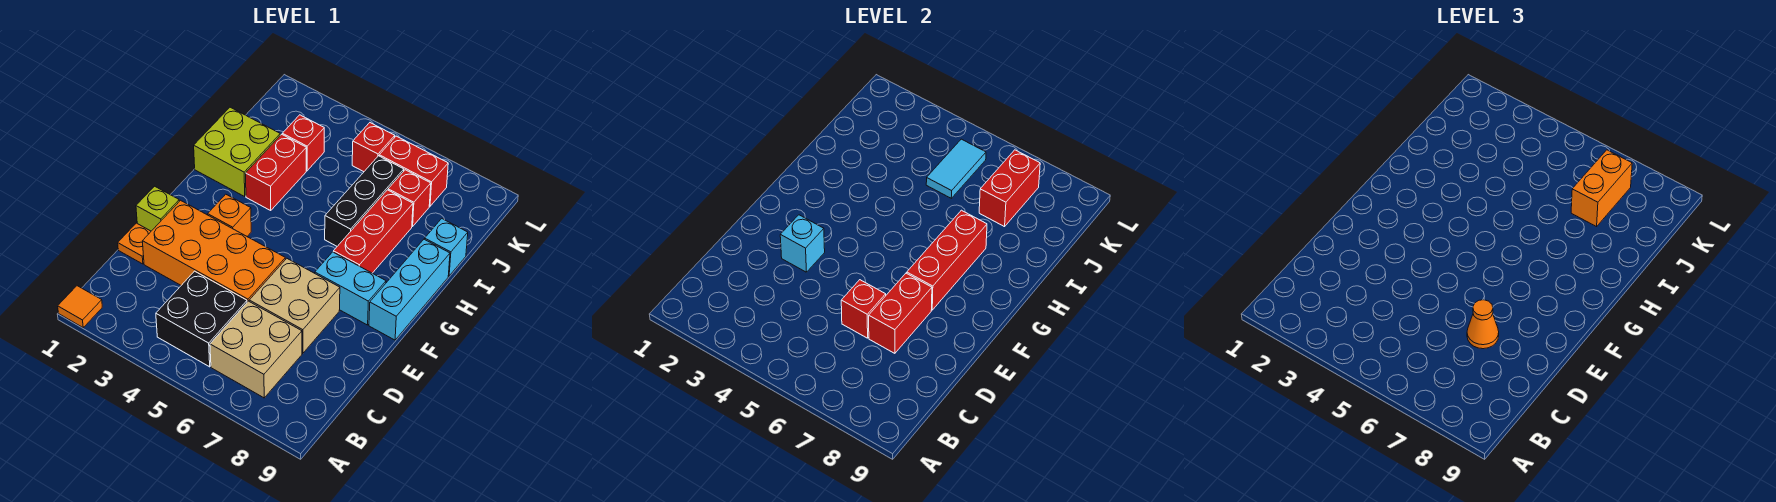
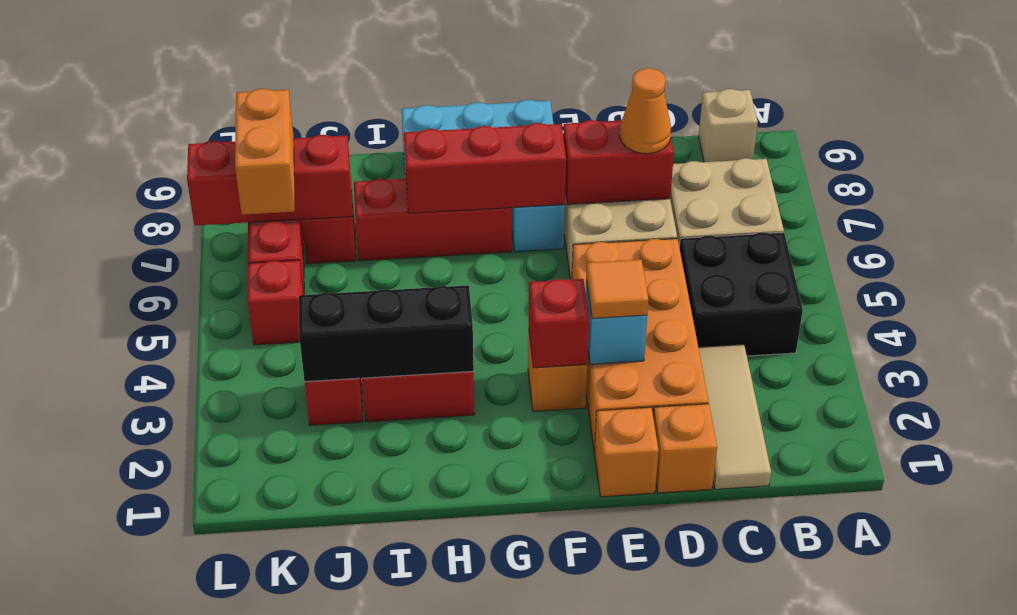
orange 1x1 tile [58,286,102,327] -> orange 1x1 tile moved to [586,260,649,318]
none -> tan 1x1 brick [699,89,758,162]
none -> tan 1x3 tile [698,344,771,489]
orange 1x1 plate [118,223,151,264] -> orange 1x1 brick [653,404,717,493]
red 1x1 brick [841,280,886,338] -> red 1x1 brick moved to [529,279,589,368]
lime 1x1 brick [136,186,179,231] -> orange 1x1 brick [594,407,659,497]
lime 2x2 brick [194,107,280,196] -> none
black 1x3 brick [325,156,404,246] -> black 1x3 brick moved to [299,285,474,382]
cyan 1x1 brick [425,219,468,276] -> none
cyan 1x2 tile [926,139,986,198] -> none
red 1x2 brick [979,150,1040,227] -> red 1x3 brick [187,135,353,225]
orange 1x2 brick [1571,150,1632,227] -> orange 1x2 brick turned to [235,89,295,215]

